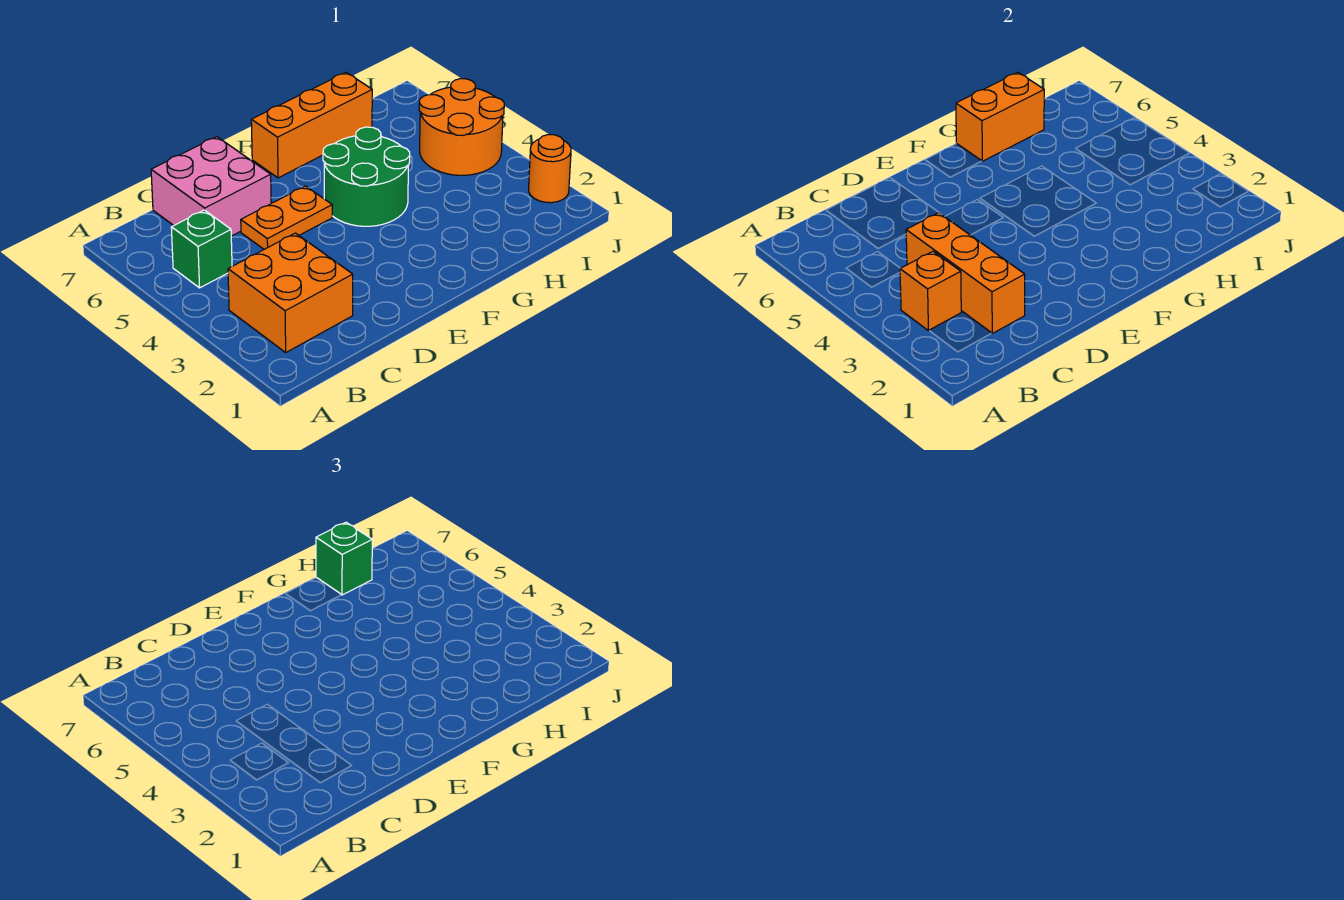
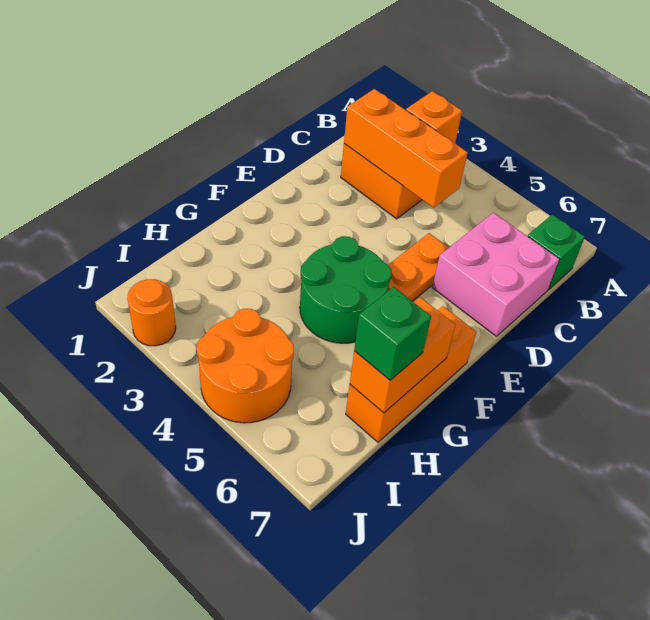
green 1x1 brick [171,210,232,288] -> green 1x1 brick moved to [528,214,585,290]

